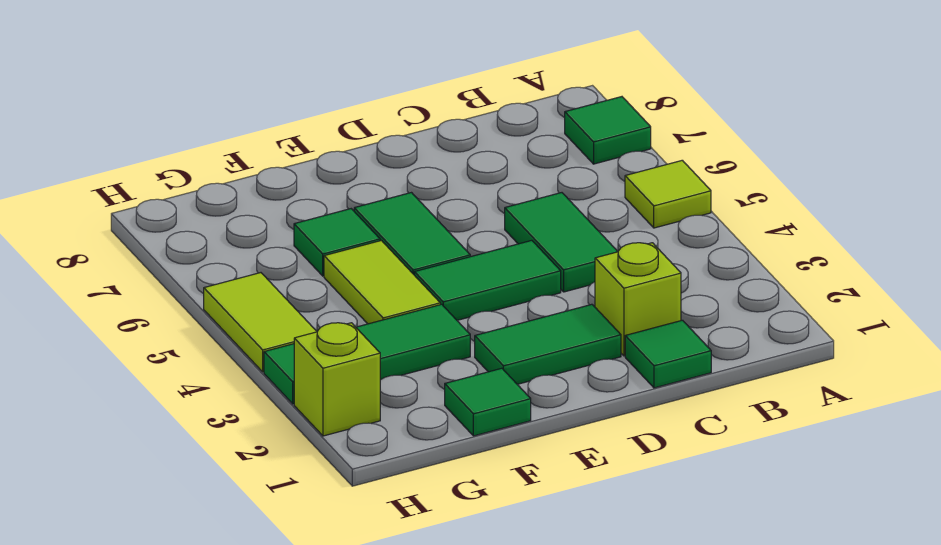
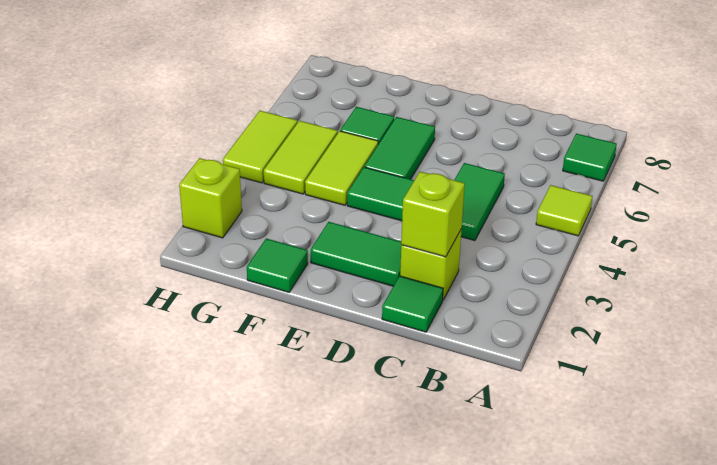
none -> lime 1x1 brick [401,172,465,257]
green 1x3 tile [264,304,470,404] -> none
none -> lime 1x2 tile [264,121,338,194]

